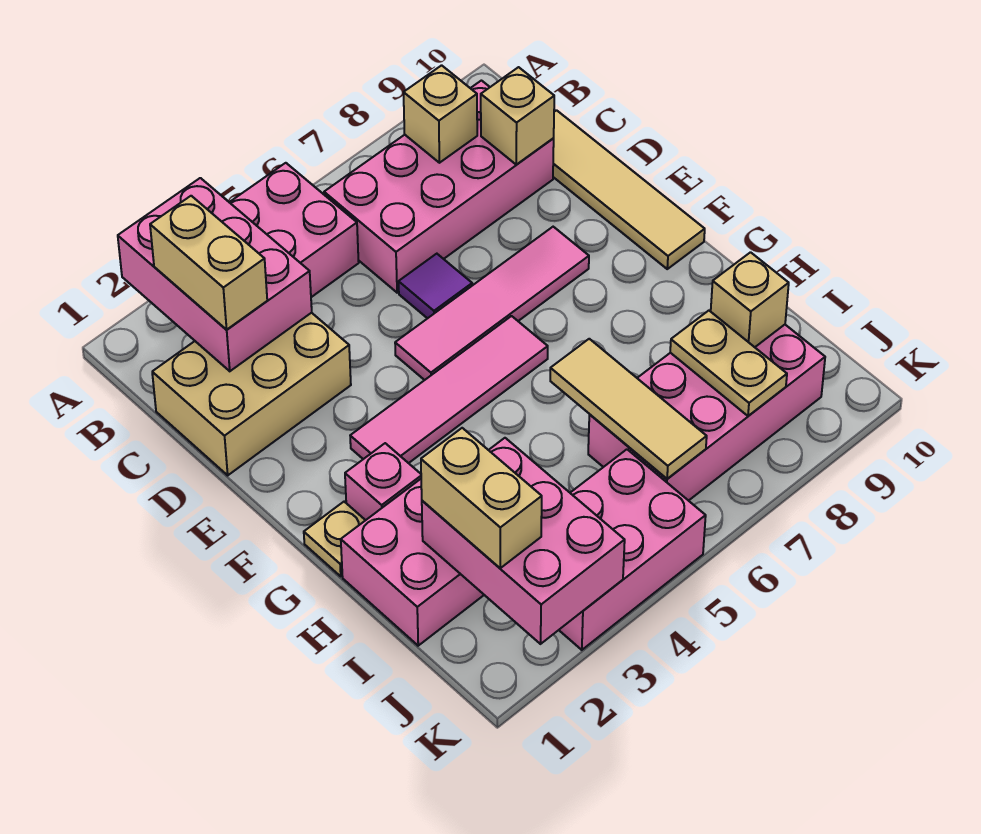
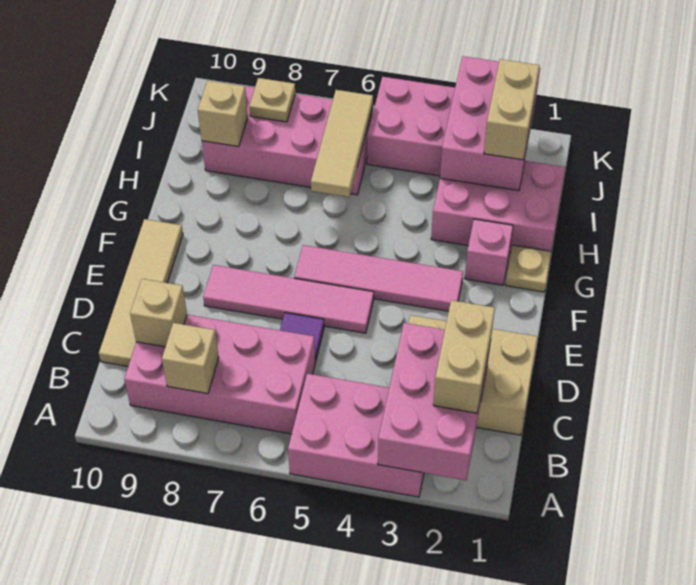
tan 1x2 plate [670,311,787,416] -> tan 1x1 plate [249,78,295,122]

